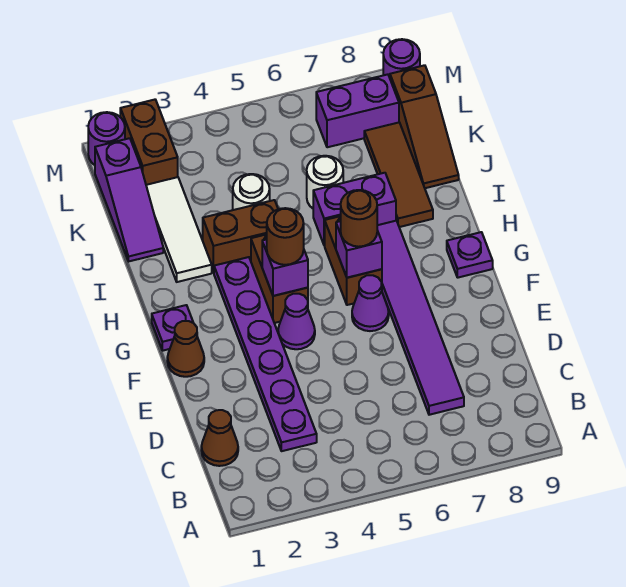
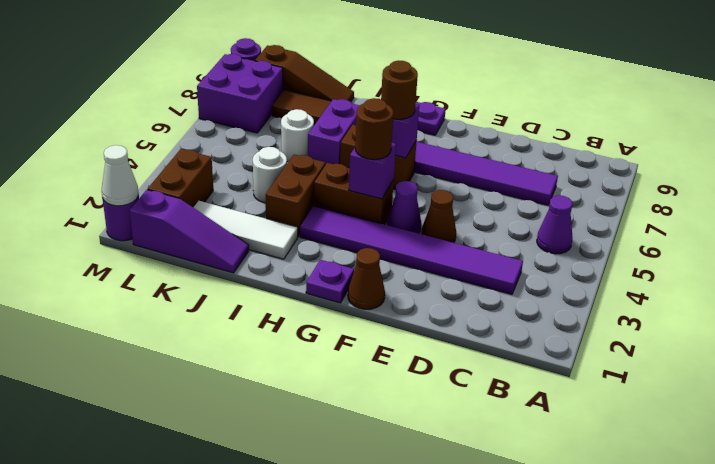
brown 1x1 cone [201,410,238,466] -> brown 1x1 cone moved to [421,190,456,243]
purple 1x6 plate [214,257,317,451] -> purple 1x6 tile [300,206,523,294]
purple 1x1 cone [352,275,389,331] -> purple 1x1 cone moved to [537,195,573,254]
brown 1x2 brick [120,100,178,185] -> brown 1x2 brick turned to [148,149,213,207]
purple 1x2 brick [316,74,399,147] -> purple 2x2 brick [197,54,283,133]
none -> white 1x1 cone [102,145,138,206]

